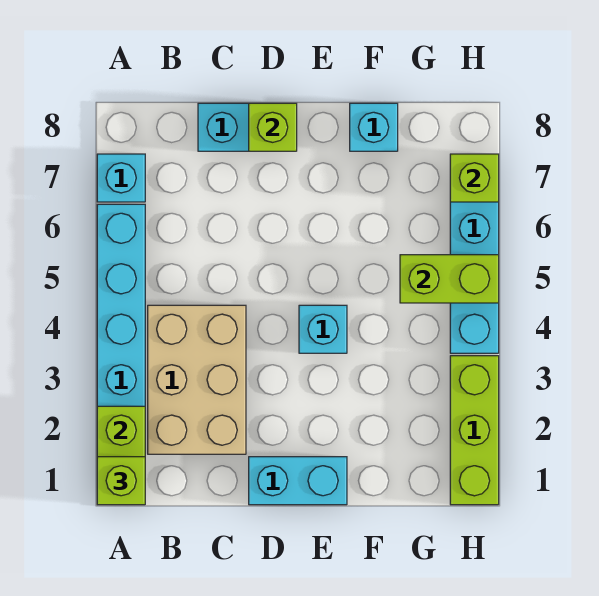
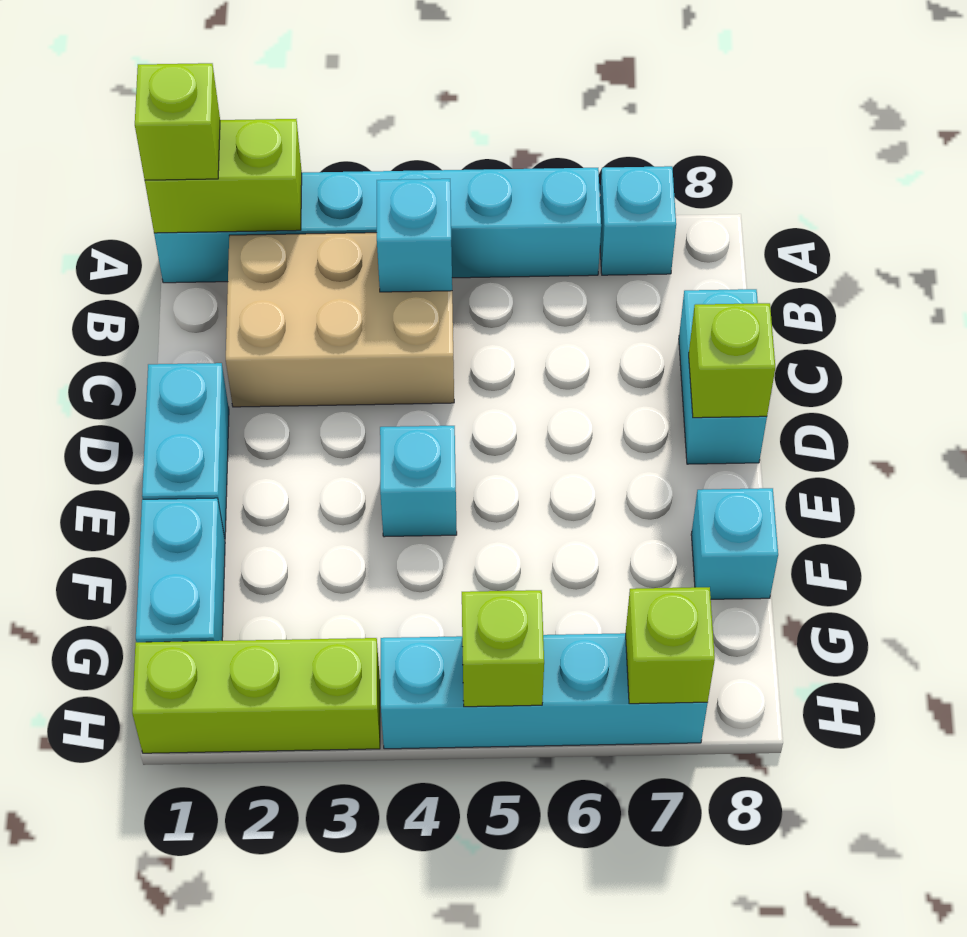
none -> cyan 1x1 brick [377,179,452,292]
none -> cyan 1x2 brick [136,498,225,642]
lime 1x2 brick [400,255,499,303] -> lime 1x1 brick [462,590,544,707]

